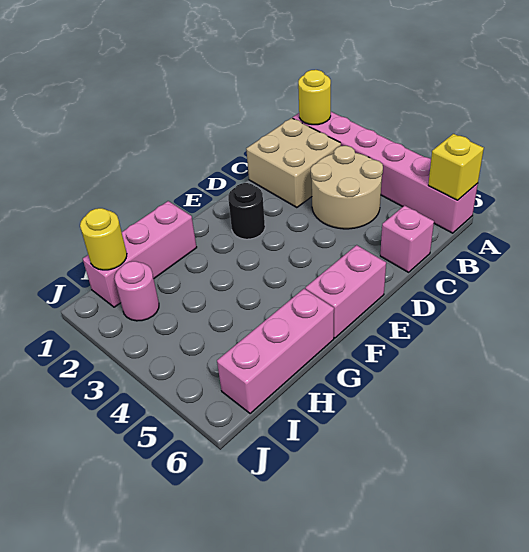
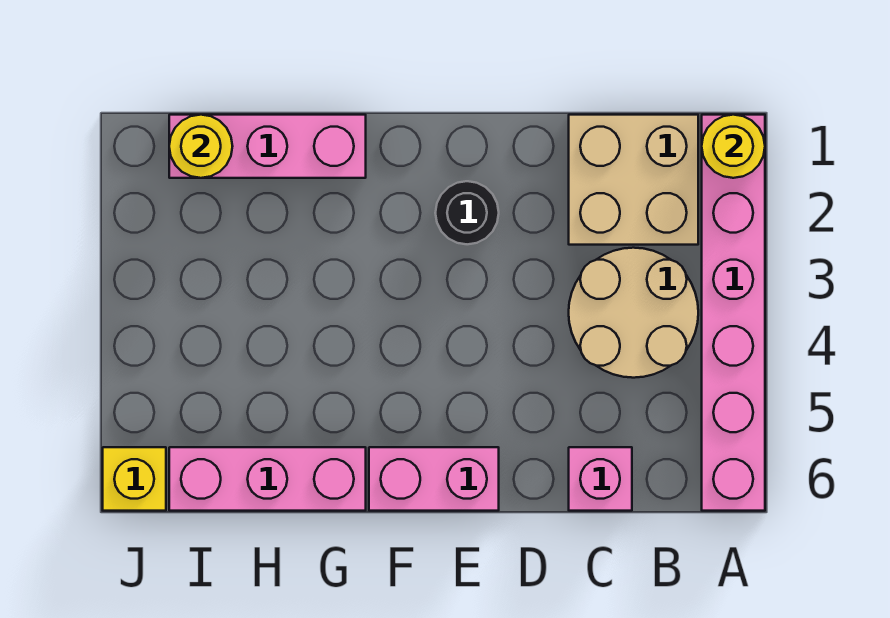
yellow 1x1 brick [428,134,484,200] -> yellow 1x1 brick moved to [103,447,166,511]
pink 1x1 round brick [114,261,159,321] -> none

